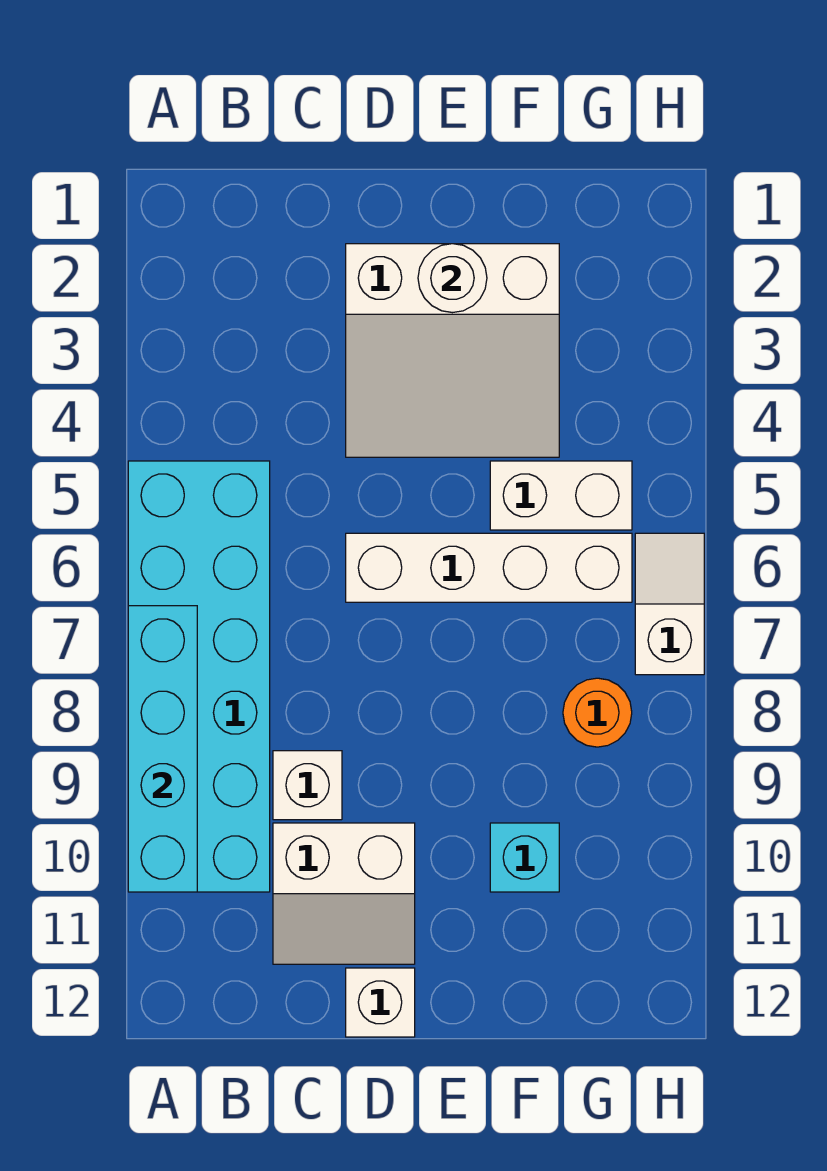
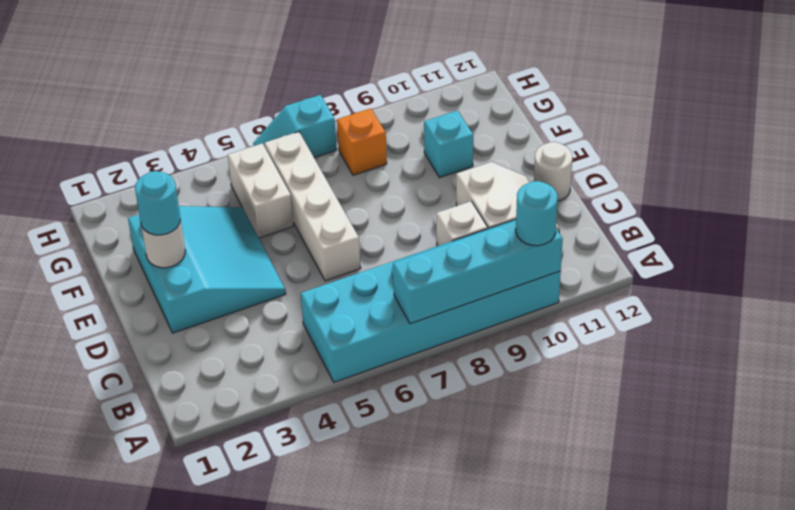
none -> cyan 1x1 round brick [516,181,558,246]
white 3x3 slope [346,244,559,457] -> cyan 3x3 slope [128,206,286,333]
white 1x1 brick [346,968,415,1037] -> white 1x1 round brick [534,142,572,201]
none -> cyan 1x1 round brick [135,171,180,235]
orange 1x1 round brick [563,678,632,747] -> orange 1x1 brick [337,108,387,175]
white 1x2 slope [635,533,704,675] -> cyan 1x2 slope [253,95,336,158]

